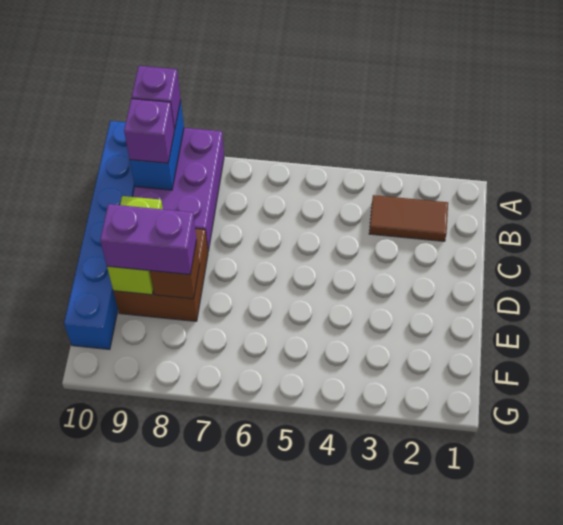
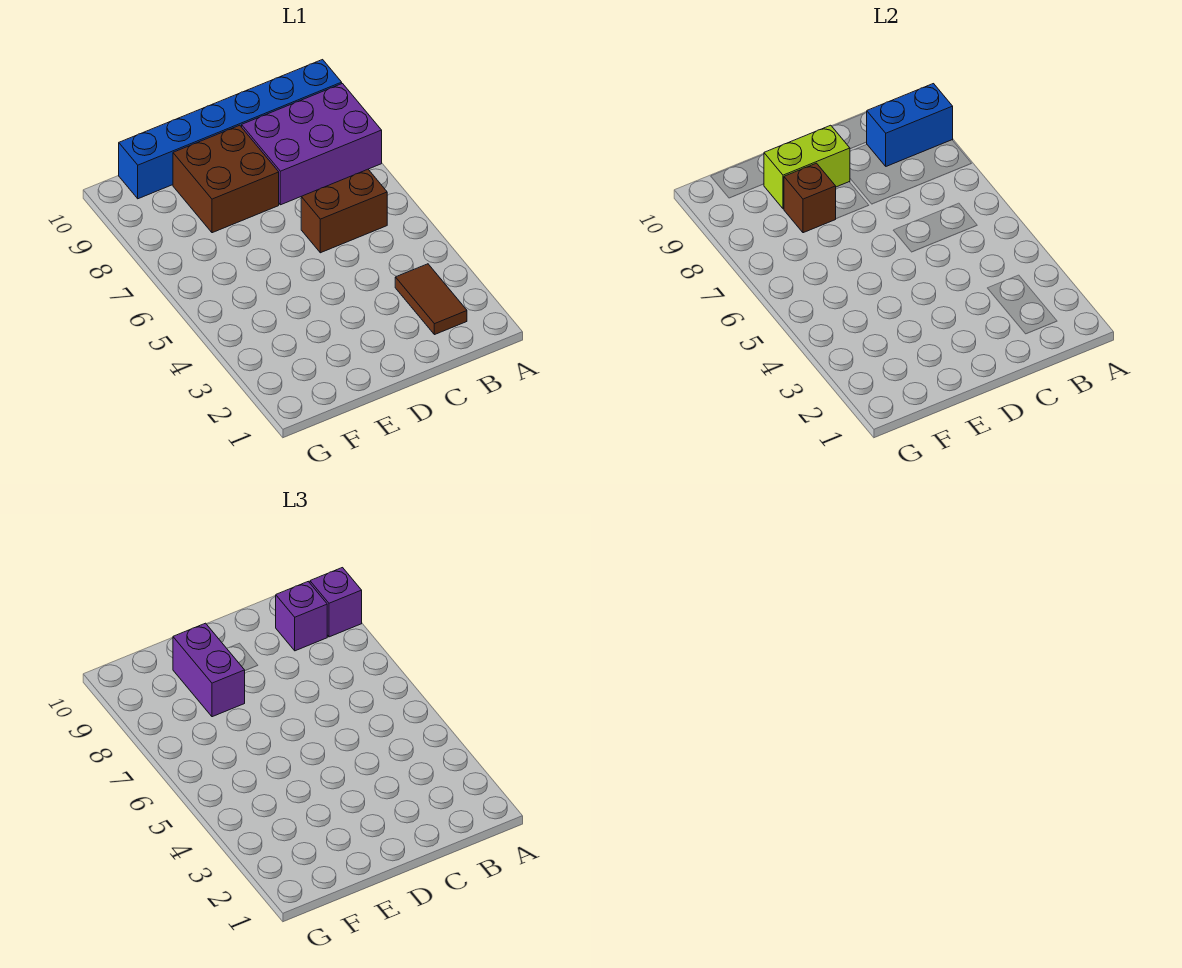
none -> brown 1x2 brick [301,169,387,253]

